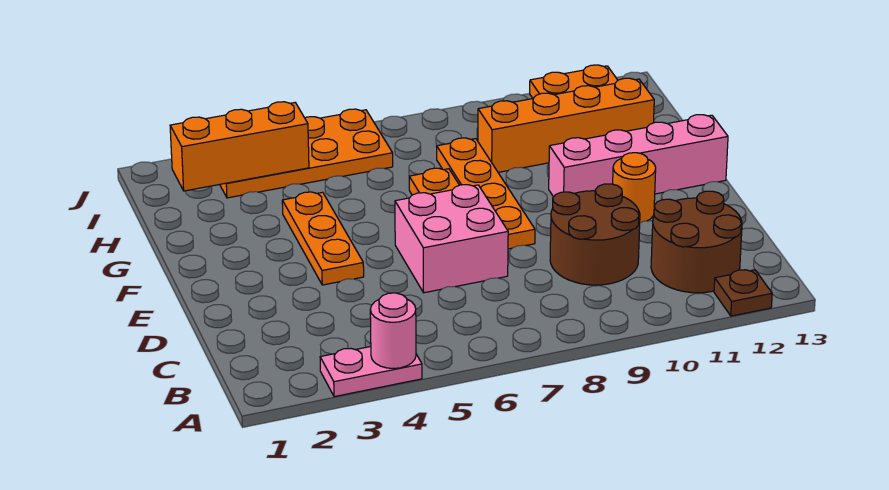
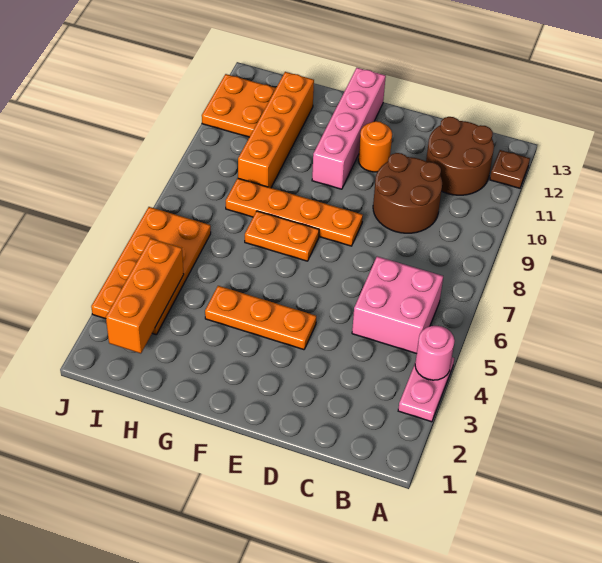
pink 2x2 brick [395,185,508,293] -> pink 2x2 brick moved to [352,256,443,354]

